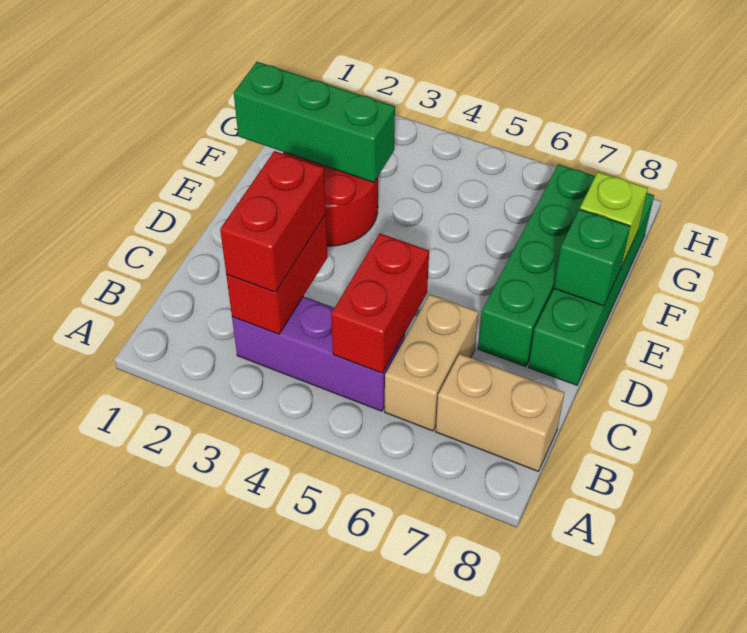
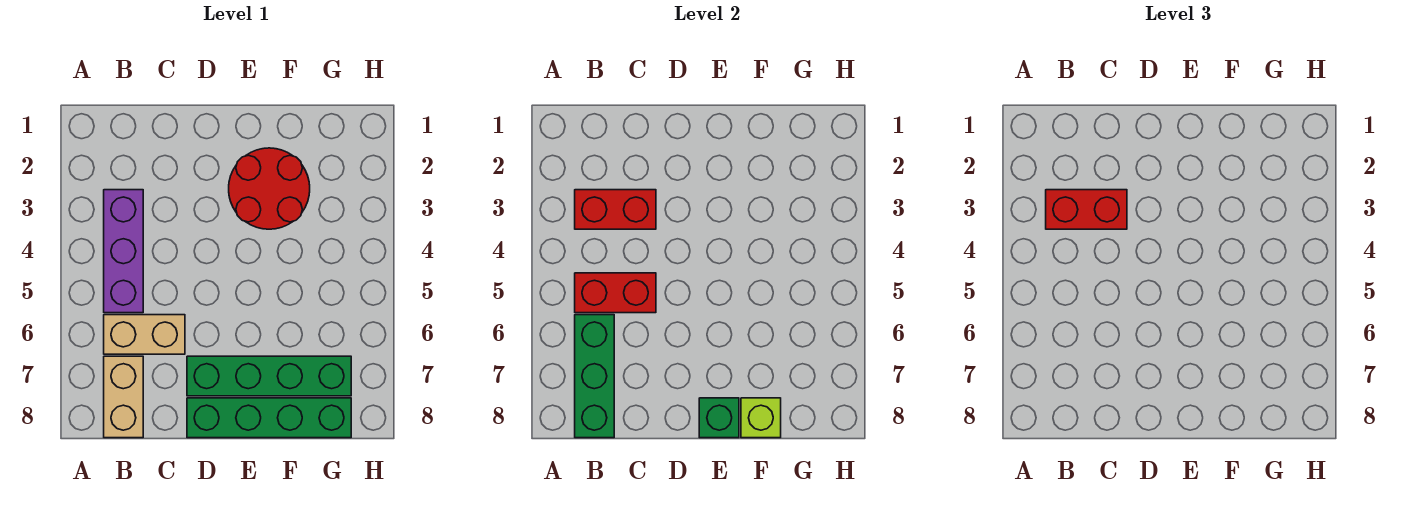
green 1x3 brick [234,62,395,182] -> green 1x3 brick moved to [575,315,614,438]

